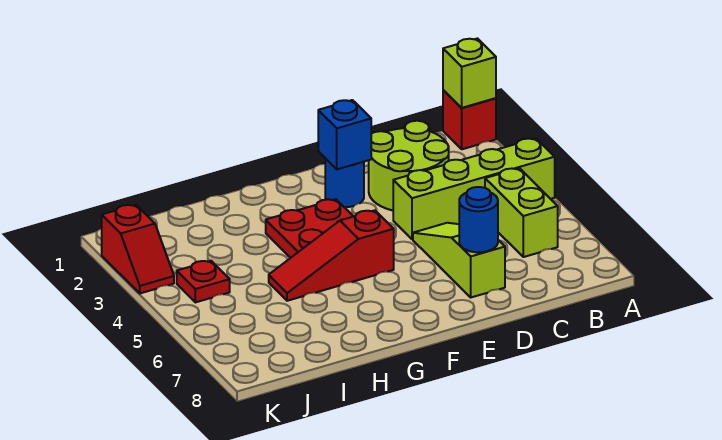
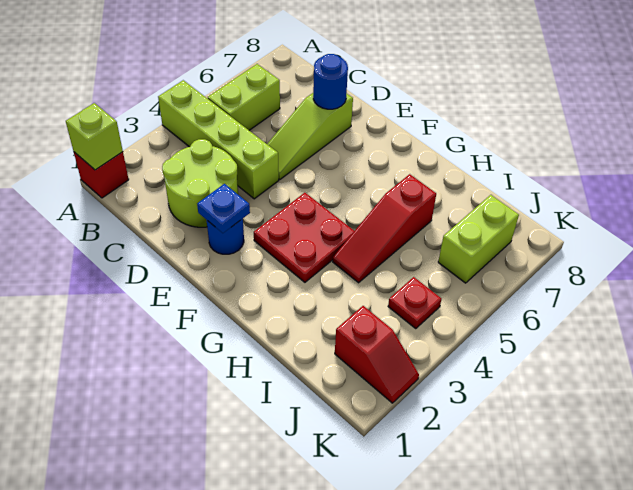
blue 1x1 brick [318,100,371,169] -> blue 1x1 plate [197,184,250,233]
red 1x3 slope [269,210,394,301] -> red 1x3 slope turned to [333,174,436,283]
none -> lime 1x2 brick [438,195,519,283]
red 1x2 slope [102,205,174,293] -> red 1x2 slope turned to [335,306,419,403]

